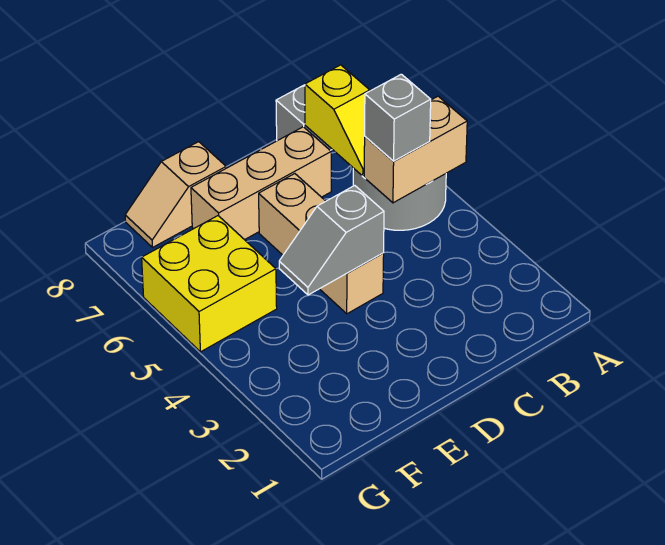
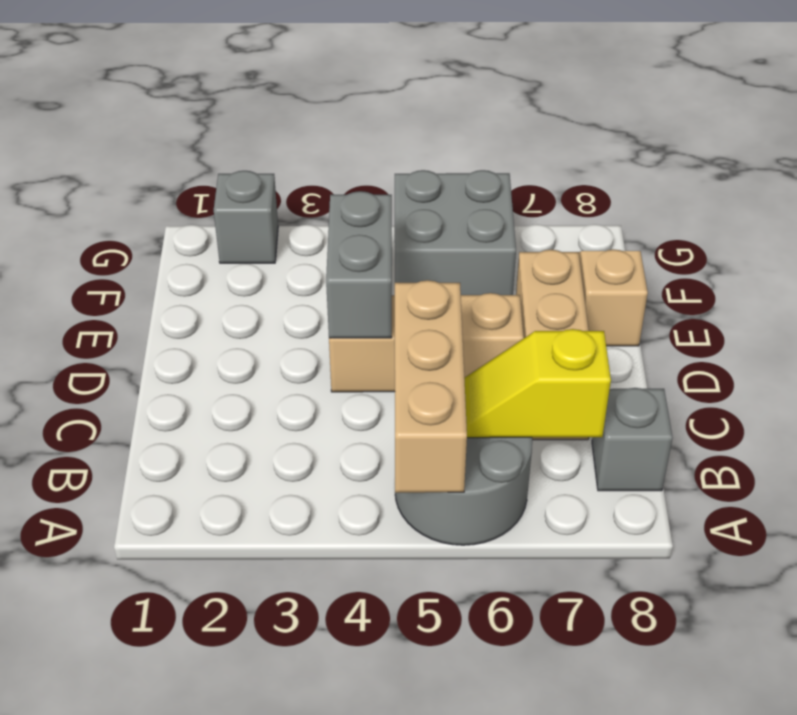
tan 1x2 brick [364,96,467,203] -> tan 1x3 brick [395,280,467,493]
grey 1x1 brick [365,74,431,161] -> grey 1x1 brick moved to [214,171,278,263]
grey 1x2 slope [279,186,384,295] -> grey 1x2 brick [326,191,392,338]
yellow 2x2 brick [142,216,277,352] -> grey 2x2 brick [395,170,516,295]

